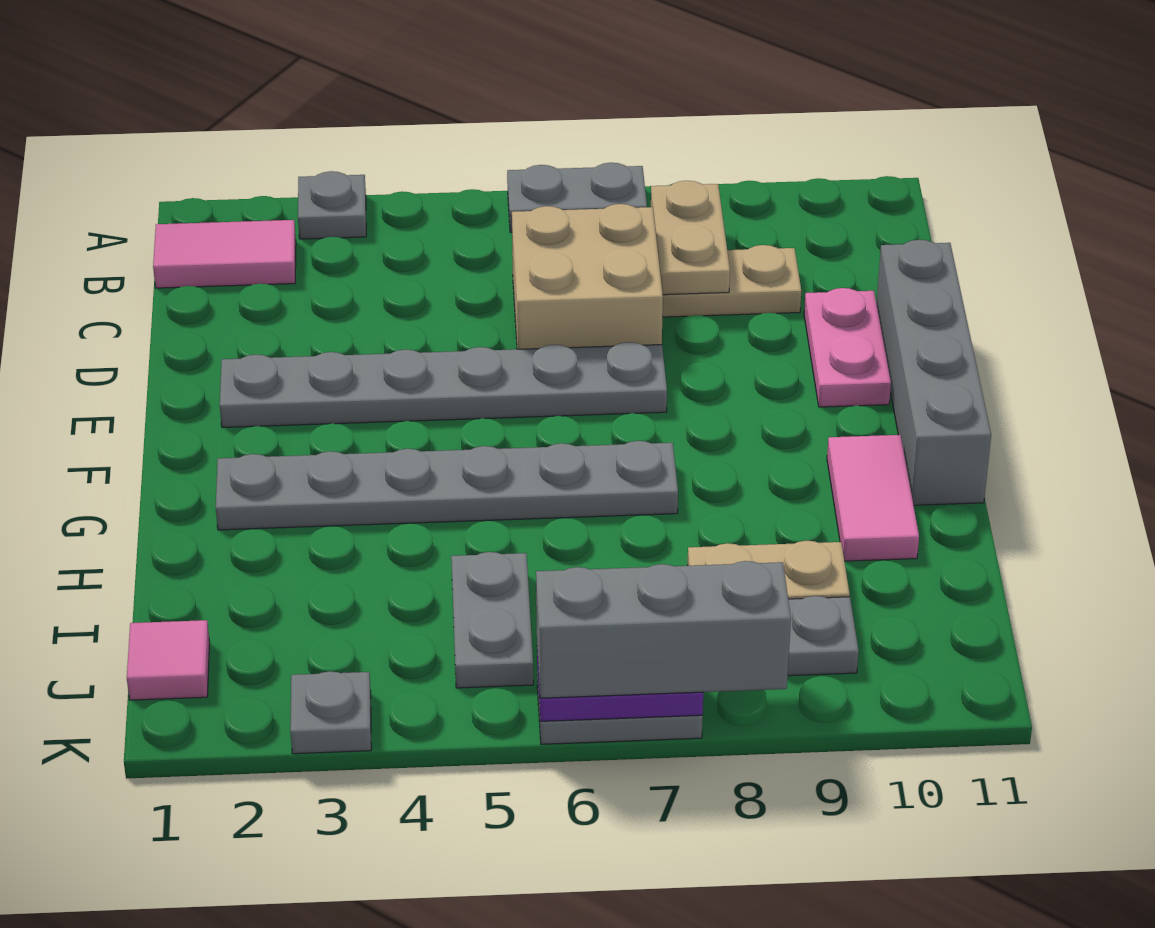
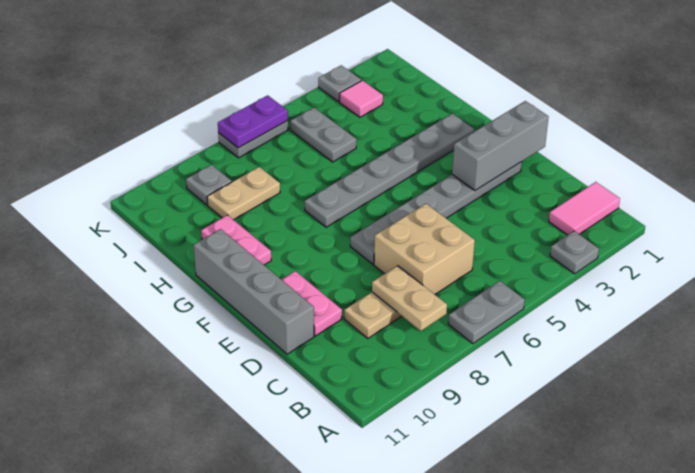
pink 1x2 tile [827,435,919,561] -> pink 1x2 plate [201,215,271,265]
pink 1x1 tile [127,620,210,700] -> pink 1x1 tile moved to [340,80,383,117]
grey 1x3 brick [536,561,791,698] -> grey 1x3 brick moved to [452,101,549,191]

